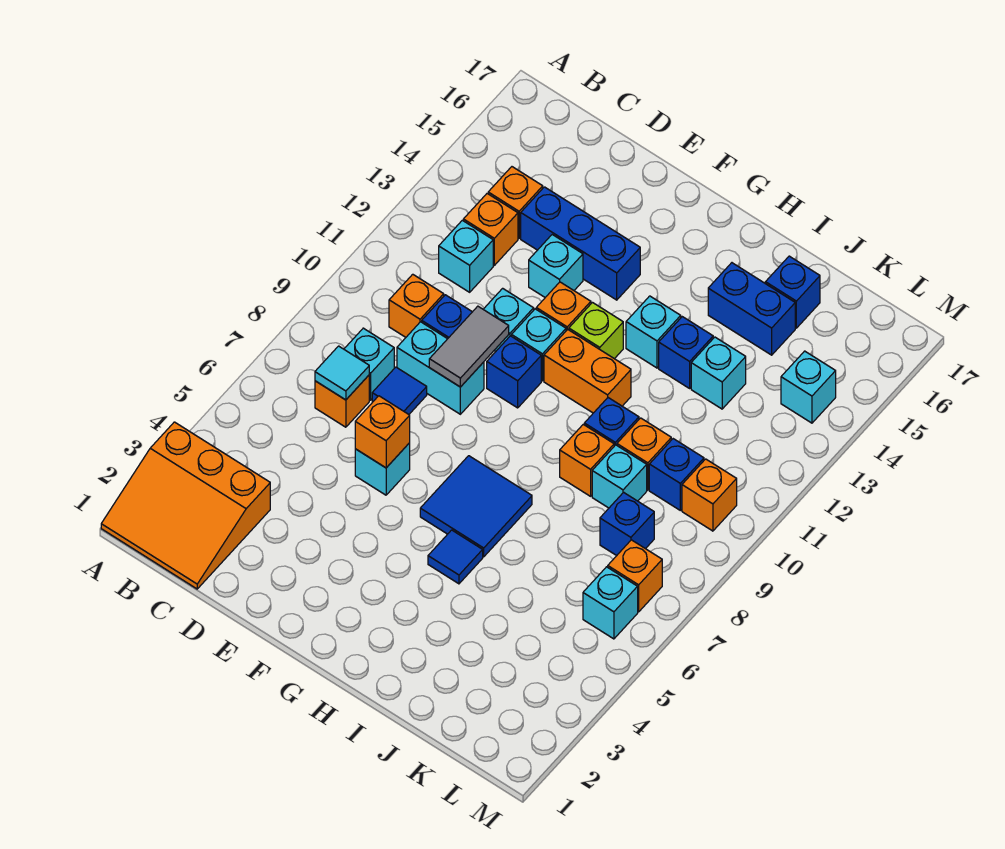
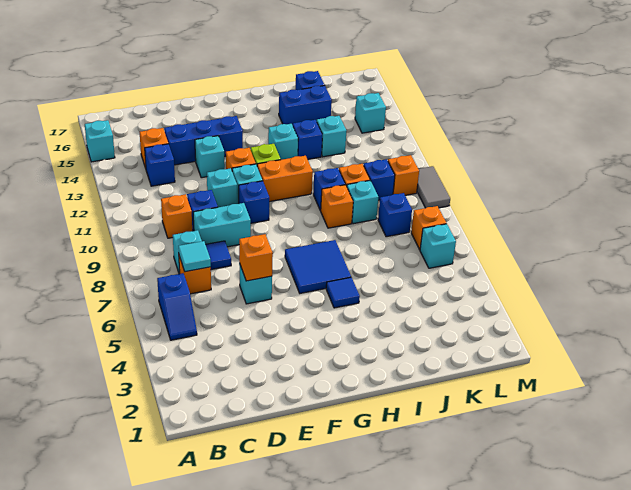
orange 3x3 slope [101,422,270,589] -> none
none -> blue 1x2 slope [157,273,197,340]
cyan 1x1 brick [439,220,493,292] -> cyan 1x1 brick moved to [85,120,115,162]
orange 1x1 brick [463,194,518,265] -> blue 1x1 brick [145,144,175,186]
grey 1x2 tile [429,306,509,387] -> grey 1x2 tile moved to [417,166,450,208]

